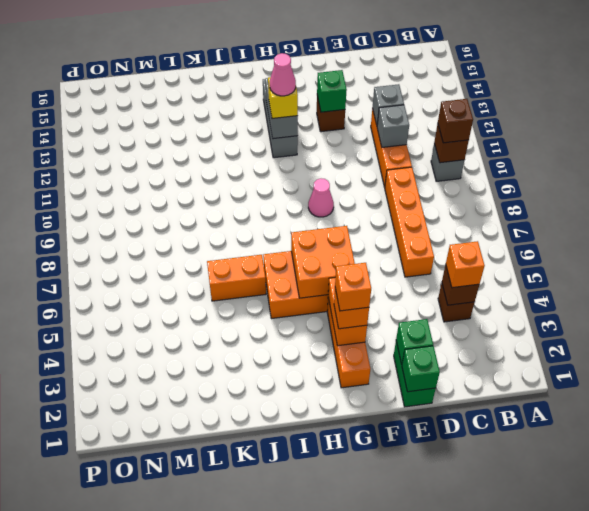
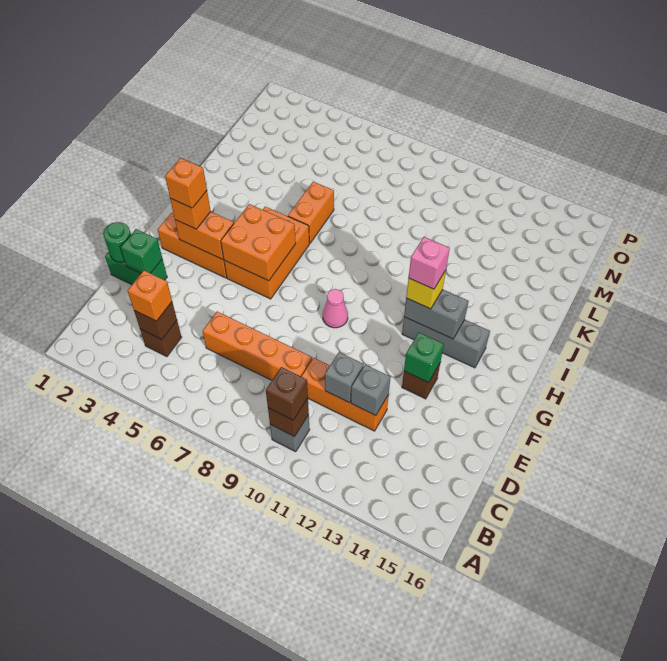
green 1x1 brick [402,346,440,392] -> green 1x1 round brick [103,222,131,262]
pink 1x1 cone [270,53,296,96] -> pink 1x1 brick [409,237,450,289]

